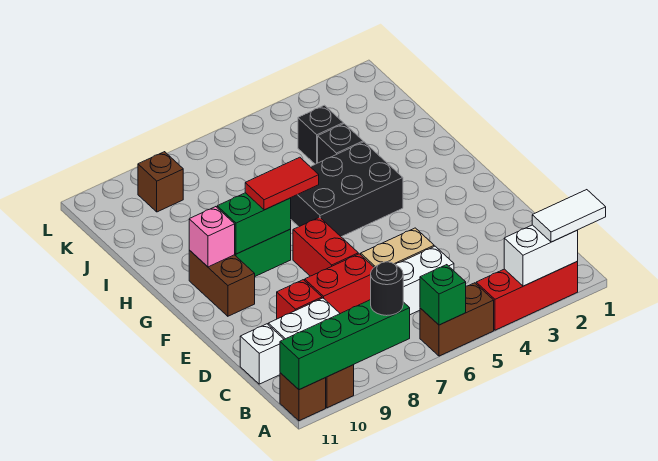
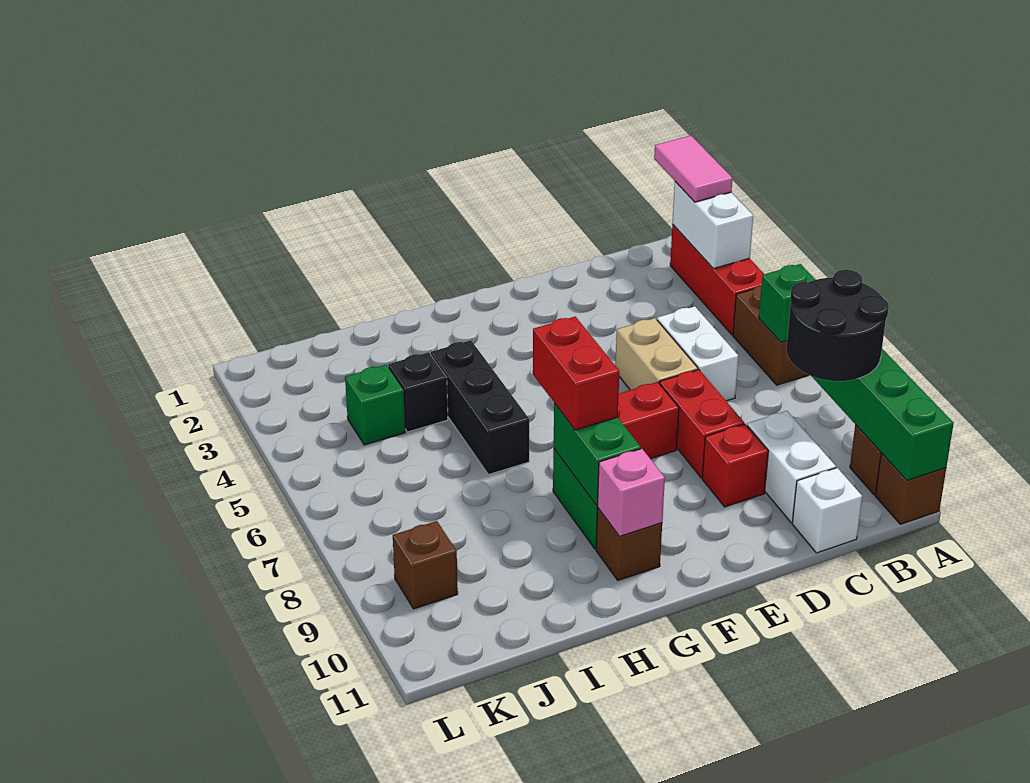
white 1x2 tile [532,190,606,242] -> pink 1x2 tile [654,136,732,202]
black 1x1 round brick [371,262,403,316] -> black 2x2 round brick [786,270,889,381]
brown 1x2 brick [189,250,255,316] -> brown 1x1 brick [596,508,662,580]
black 2x3 brick [291,142,403,237] -> black 1x3 brick [431,340,529,475]
red 1x2 tile [245,157,319,210] -> red 1x2 brick [533,317,619,430]
black 1x1 brick [298,105,343,164] -> green 1x1 brick [345,365,405,445]

